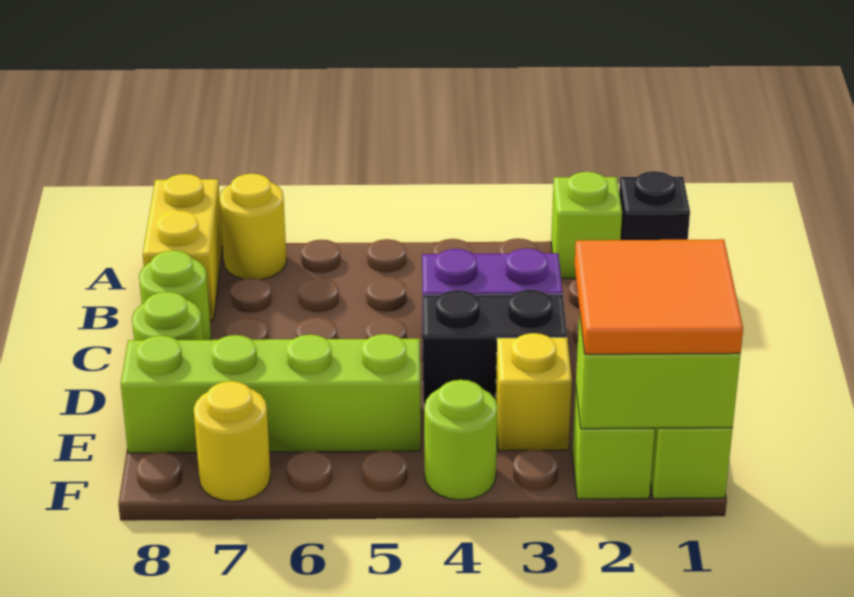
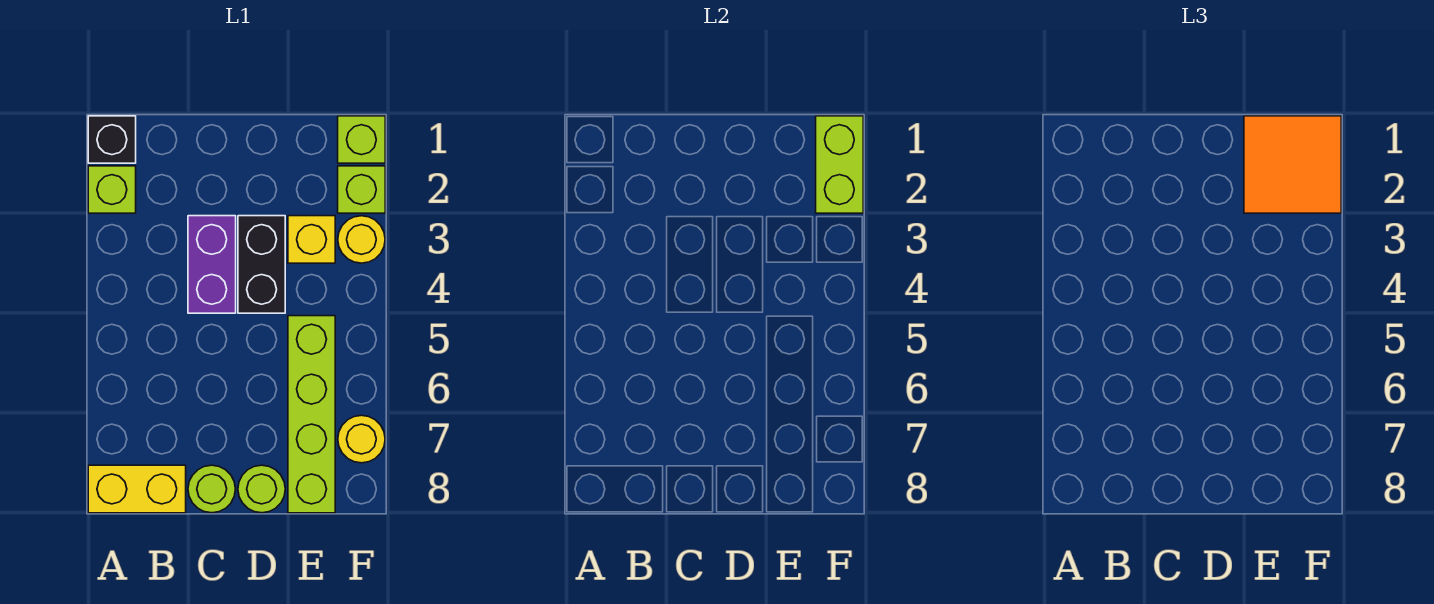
yellow 1x1 round brick [219,174,287,279] -> yellow 1x1 round brick moved to [338,216,385,263]
lime 1x1 round brick [424,380,498,500] -> none

